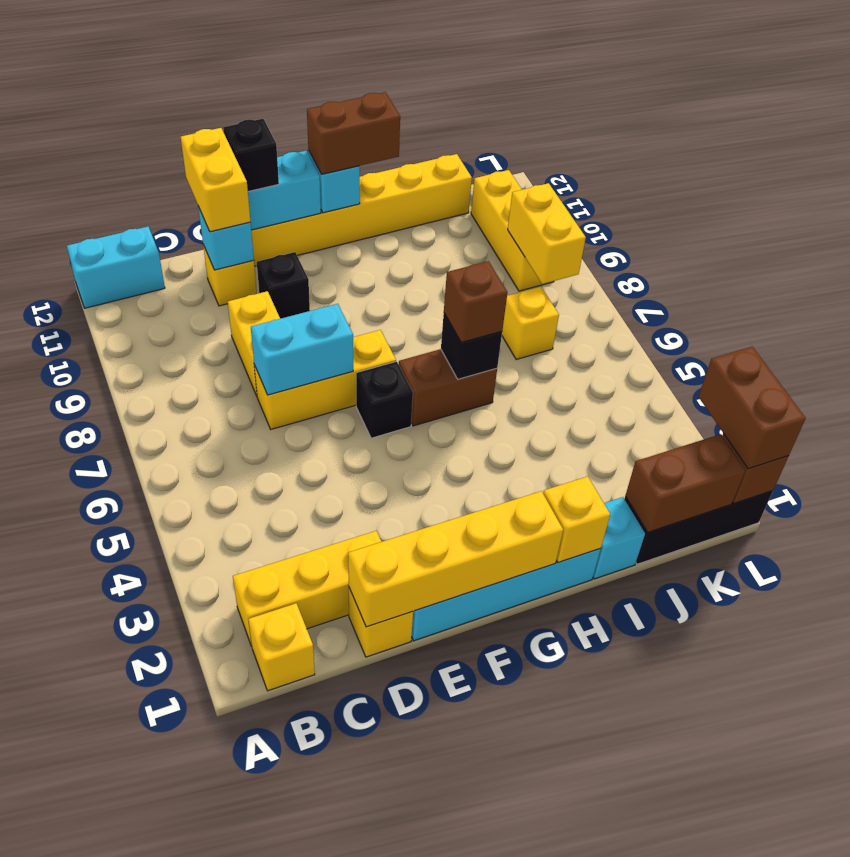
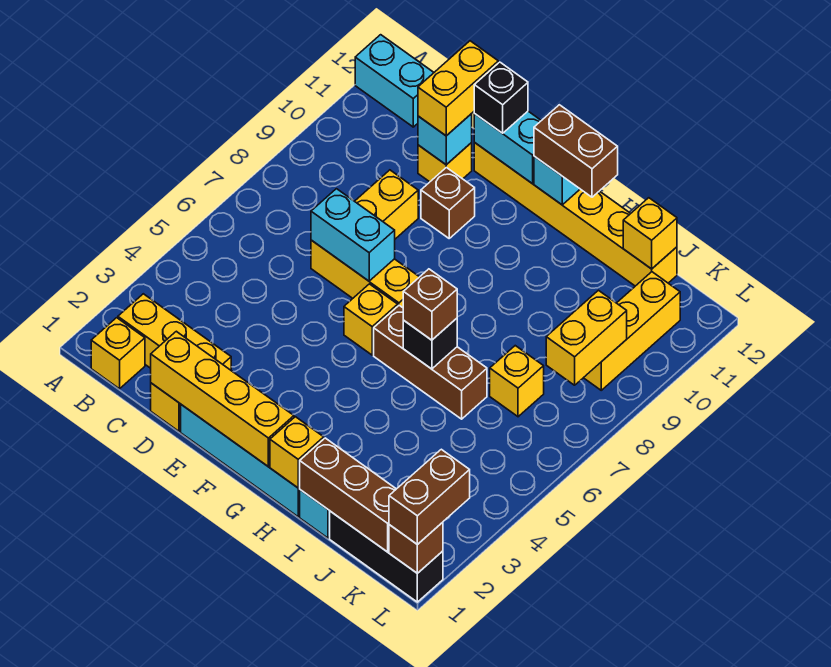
black 1x1 brick [257,252,310,319] -> brown 1x1 brick [421,167,475,238]
black 1x1 brick [356,361,413,438] -> yellow 1x1 brick [344,284,398,355]
brown 1x2 brick [399,349,497,426] -> brown 1x3 brick [374,305,487,419]
brown 1x2 brick [625,434,745,533] -> brown 1x3 brick [300,438,396,552]
none -> yellow 1x1 brick [623,198,677,269]

